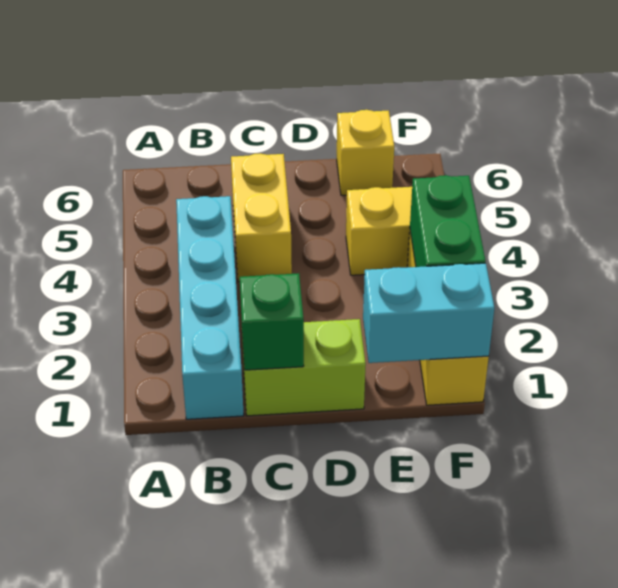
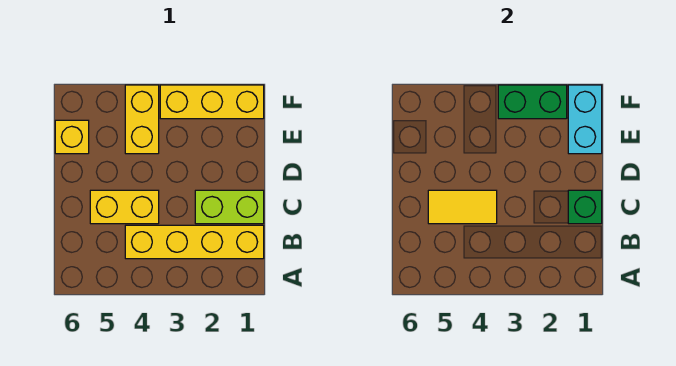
cyan 1x4 brick [176,196,244,419] -> yellow 1x4 brick [125,225,264,259]
lime 1x2 brick [242,319,366,416] -> lime 1x2 brick turned to [195,190,264,224]
none -> yellow 1x2 tile [428,190,497,224]

